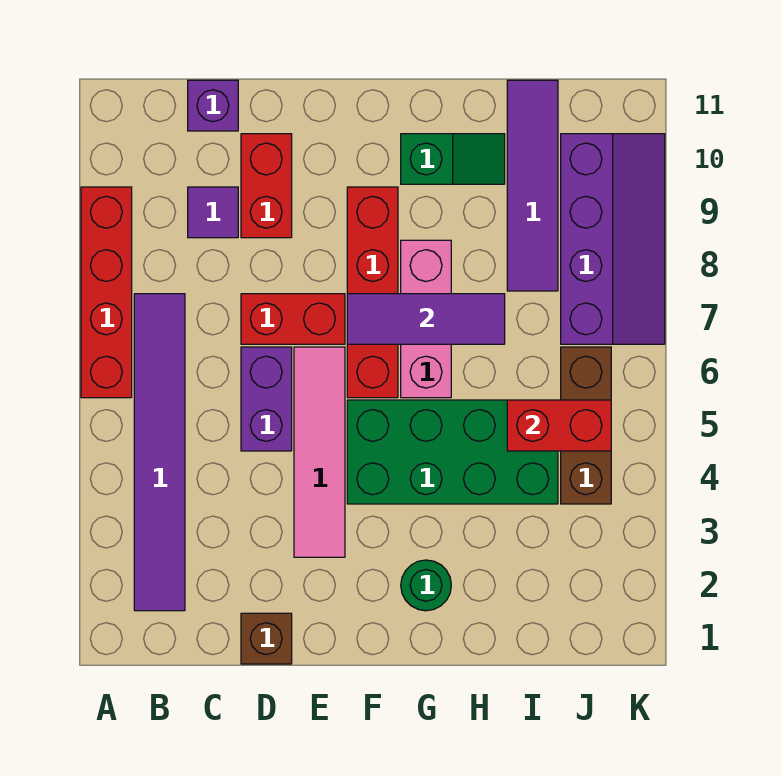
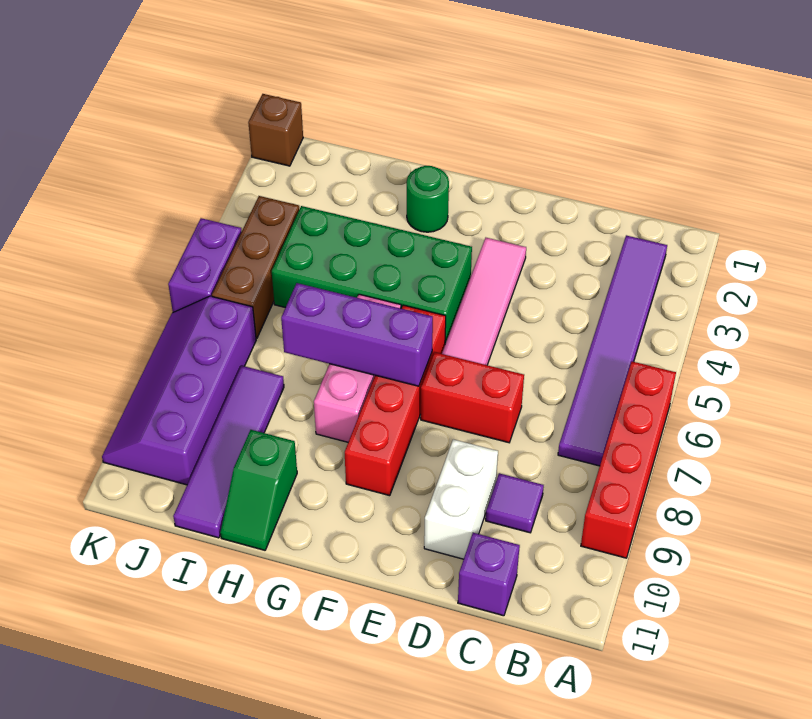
brown 1x1 brick [241,613,292,664] -> brown 1x1 brick moved to [248,94,303,166]
purple 1x2 brick [241,347,292,451] -> purple 1x2 brick moved to [168,218,242,312]
red 1x2 brick [241,134,292,238] -> white 1x2 brick [424,439,498,559]
purple 1x3 tile [347,294,505,344] -> purple 1x3 brick [281,283,433,386]
green 1x2 slope [401,134,505,184] -> green 1x2 slope turned to [220,430,297,550]
red 1x2 brick [507,400,611,451] -> none

